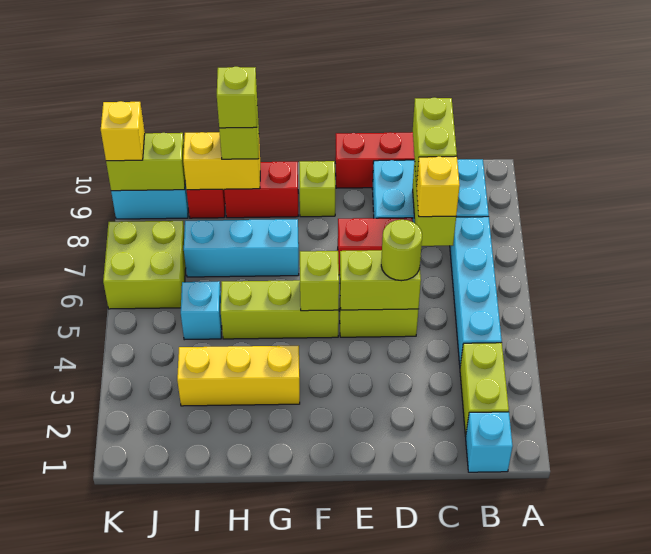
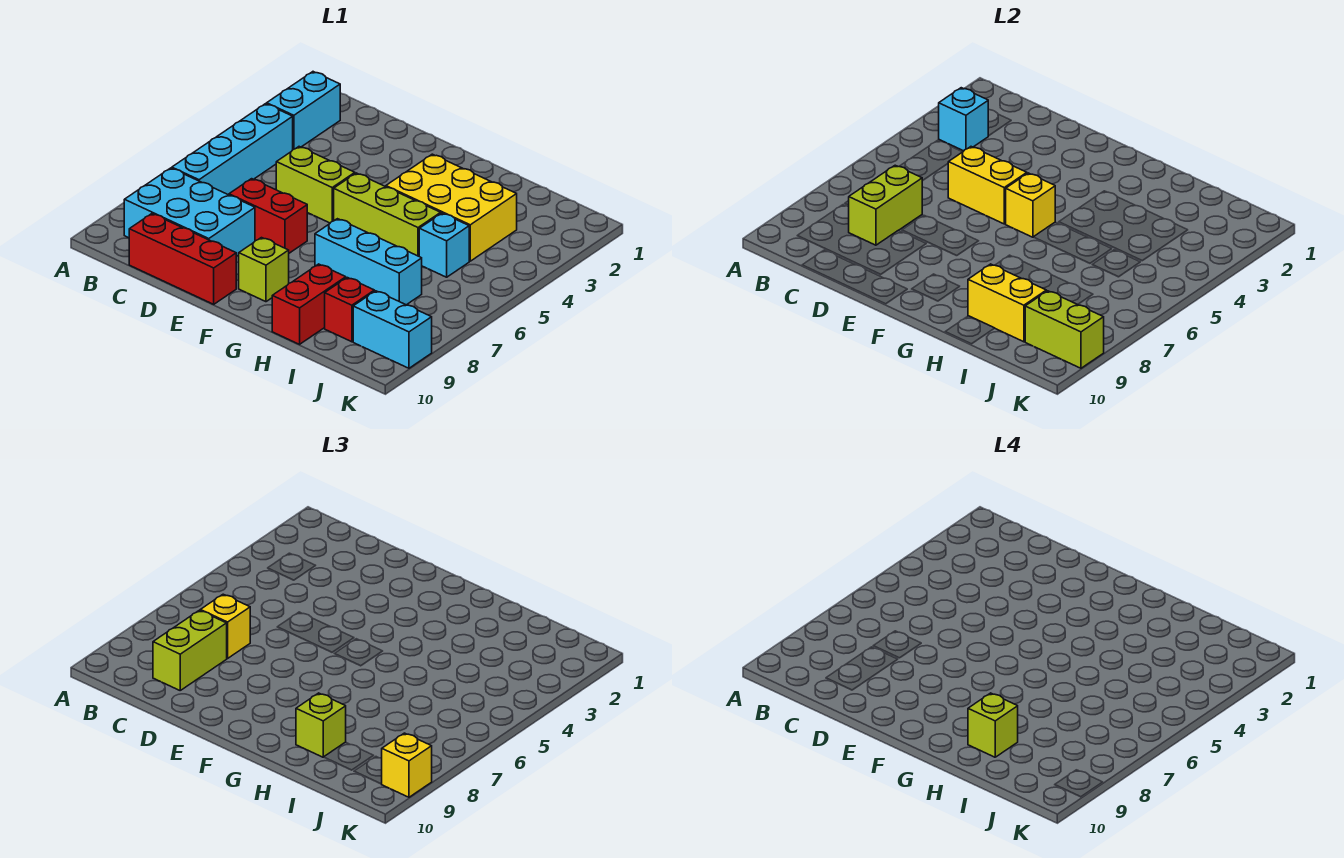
cyan 1x1 brick [466,412,513,472] -> cyan 1x1 brick moved to [939,88,988,151]
lime 1x2 brick [460,343,509,436] -> cyan 1x2 brick [267,72,340,150]
lime 1x2 brick [340,250,421,310] -> yellow 1x2 brick [948,147,1027,224]
lime 1x1 round brick [381,220,422,281] -> none
lime 1x1 brick [300,251,339,311] -> yellow 1x1 brick [1006,173,1055,237]
yellow 1x3 brick [177,346,300,406] -> yellow 2x3 brick [386,154,517,261]
red 1x2 brick [224,162,298,218] -> red 1x2 brick turned to [272,264,346,344]
lime 2x2 brick [103,221,186,309] -> none

